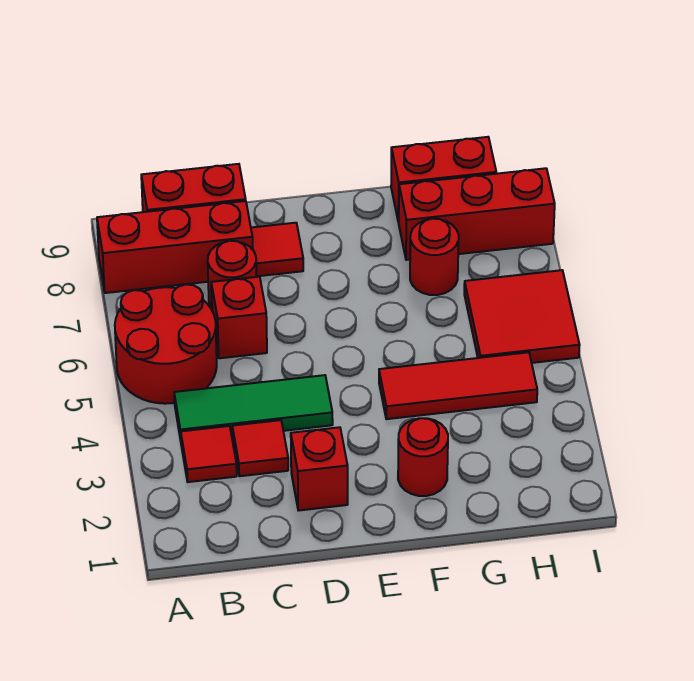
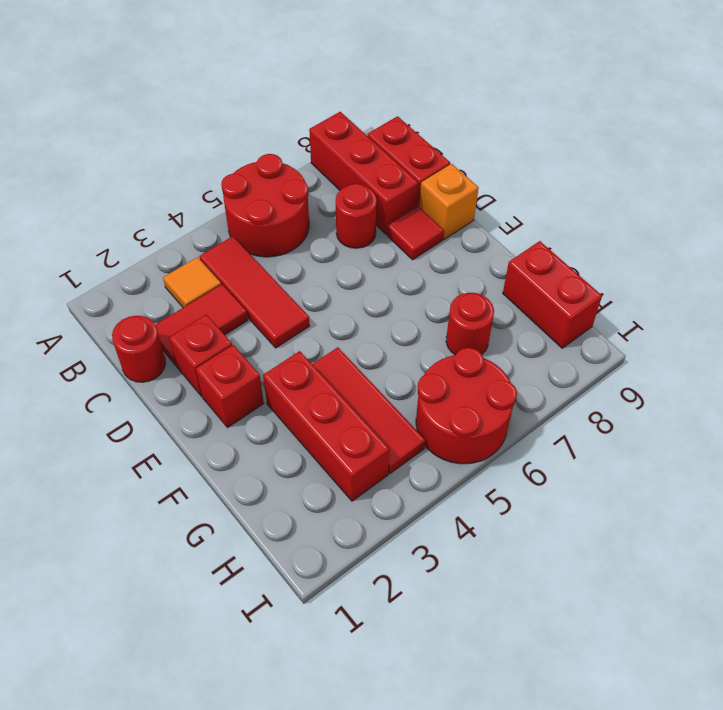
red 1x1 tile [181,426,237,482] -> orange 1x1 tile [163,257,221,307]
green 1x3 tile [174,375,333,440] -> red 1x3 tile [199,236,310,348]
red 1x1 tile [232,420,288,476] -> red 1x2 tile [155,284,248,365]
red 1x1 brick [211,277,267,358] -> red 1x1 brick moved to [196,345,264,427]
none -> orange 1x1 brick [419,164,479,239]
red 1x1 round brick [398,418,448,496] -> red 1x1 round brick moved to [112,316,165,382]
red 1x3 brick [399,168,555,260] -> red 1x3 brick moved to [263,351,389,501]
red 2x2 tile [464,270,580,363] -> red 2x2 round brick [416,348,517,464]

